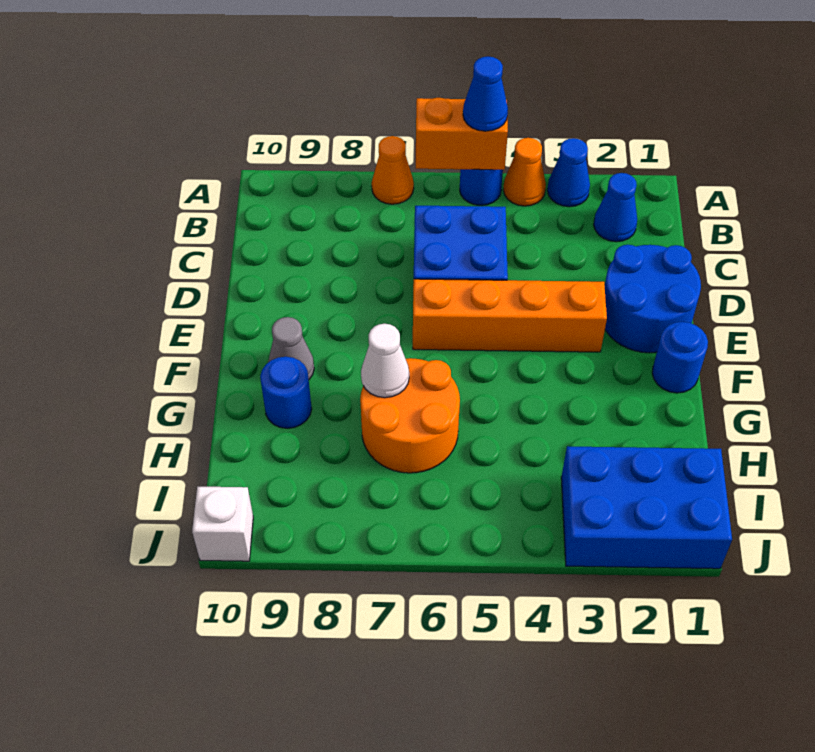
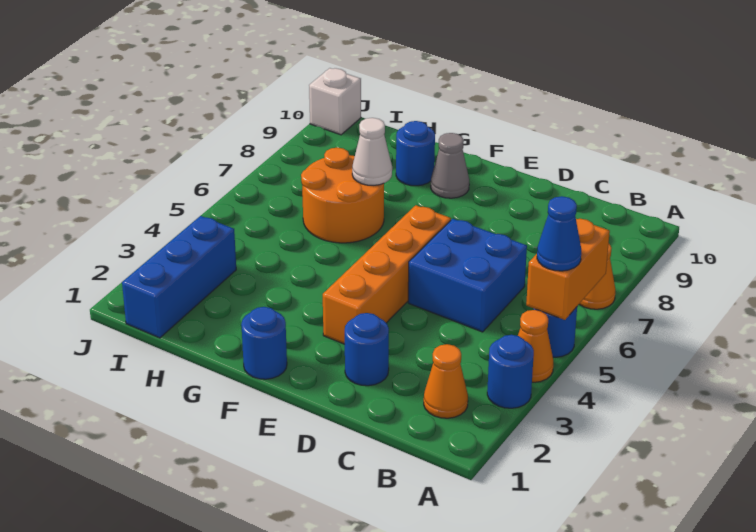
blue 1x1 cone [547,138,590,207] -> blue 1x1 round brick [487,335,534,408]
blue 1x1 cone [594,173,637,242] -> orange 1x1 cone [424,344,468,418]
blue 2x2 round brick [605,245,701,353] -> blue 1x1 round brick [345,313,389,386]
blue 2x3 brick [561,446,732,569] -> blue 1x3 brick [122,216,236,338]

